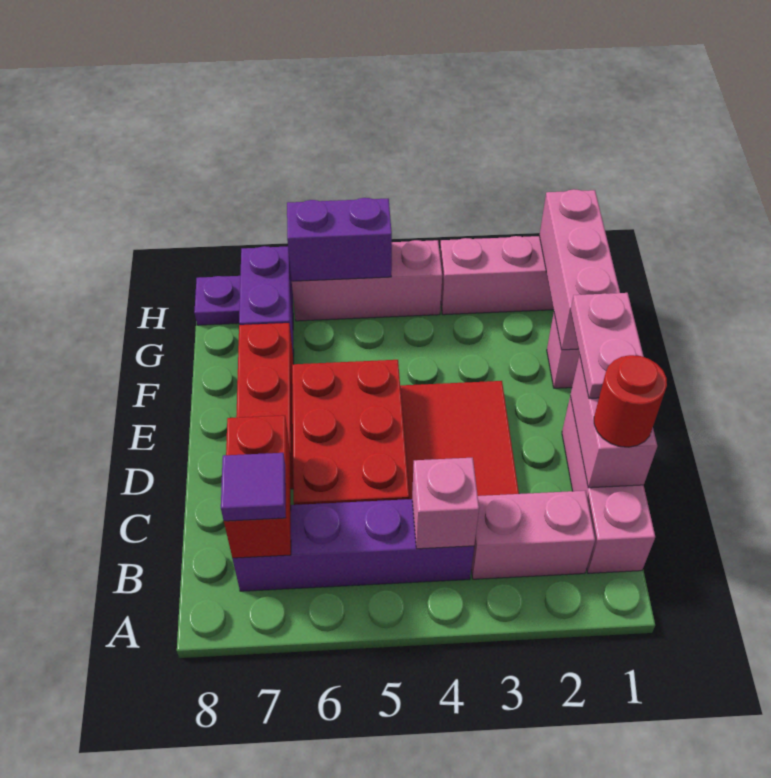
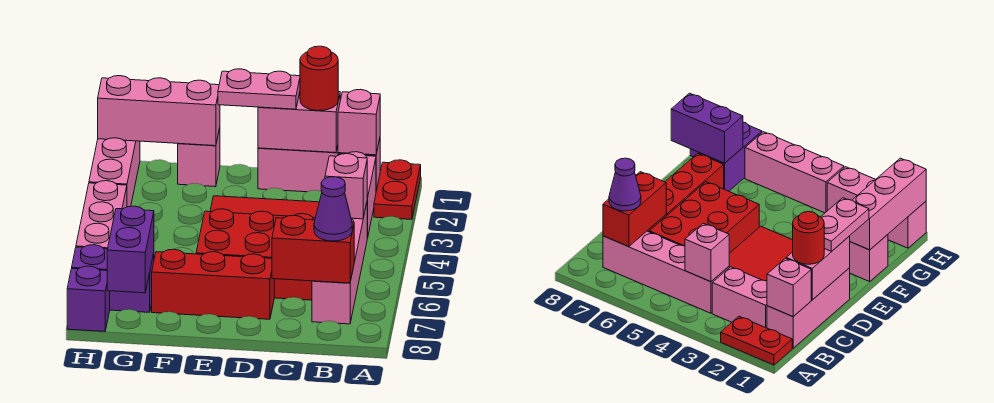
none -> red 1x2 plate [374,160,421,219]
none -> pink 1x1 brick [338,89,380,155]
purple 1x4 brick [232,499,474,591] -> pink 1x4 brick [312,203,367,324]
purple 1x1 tile [221,453,286,521] -> purple 1x1 cone [314,177,352,241]
purple 1x2 brick [287,198,392,281] -> purple 1x2 brick moved to [107,206,154,293]
purple 1x1 plate [194,276,240,325] -> purple 1x1 brick [67,266,110,332]

